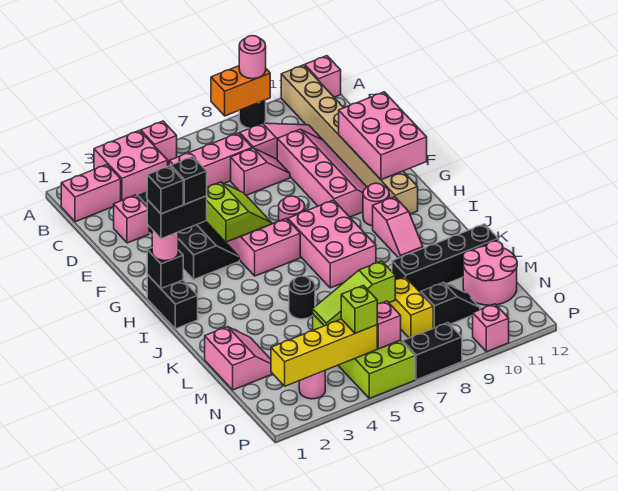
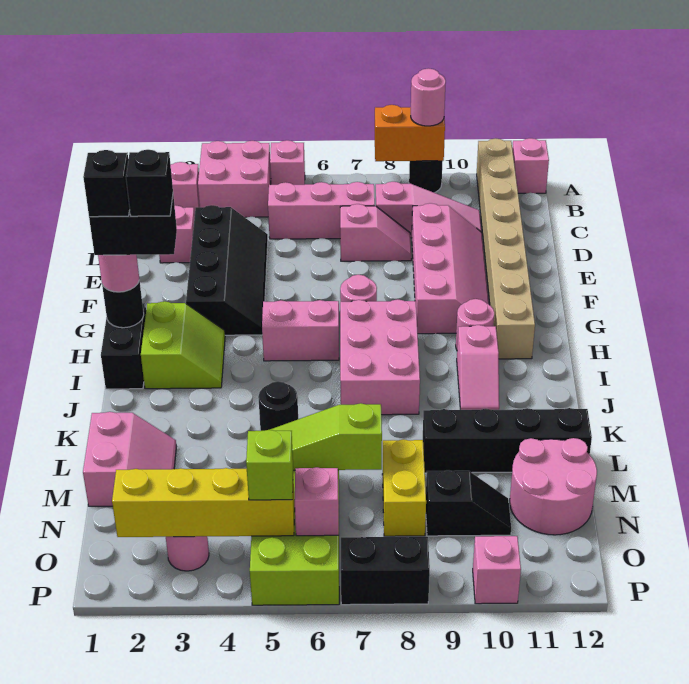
lime 2x2 slope [206,182,272,243] -> lime 2x2 slope moved to [141,301,225,389]
pink 2x3 brick [339,92,427,180] -> none
black 1x1 brick [147,248,183,289] -> black 1x1 round brick [102,280,144,328]

